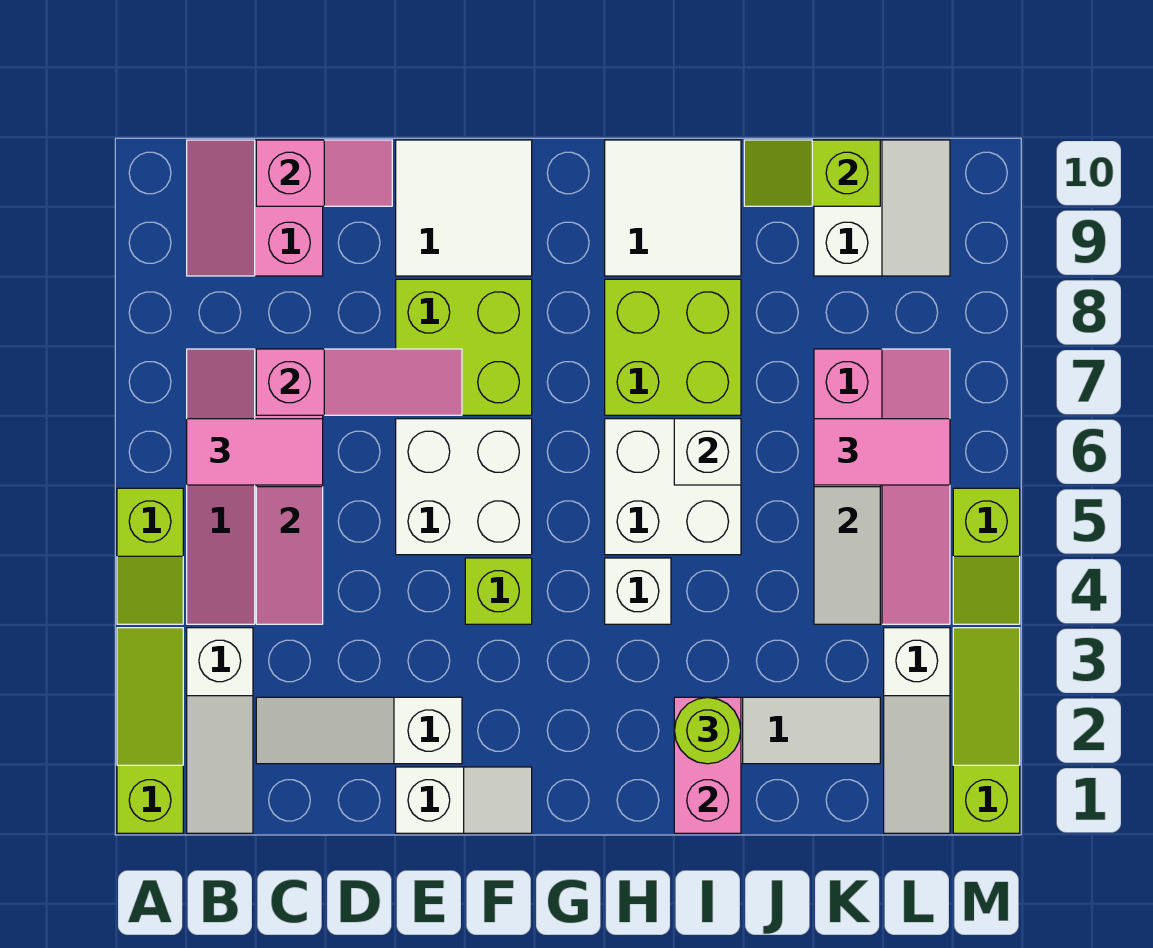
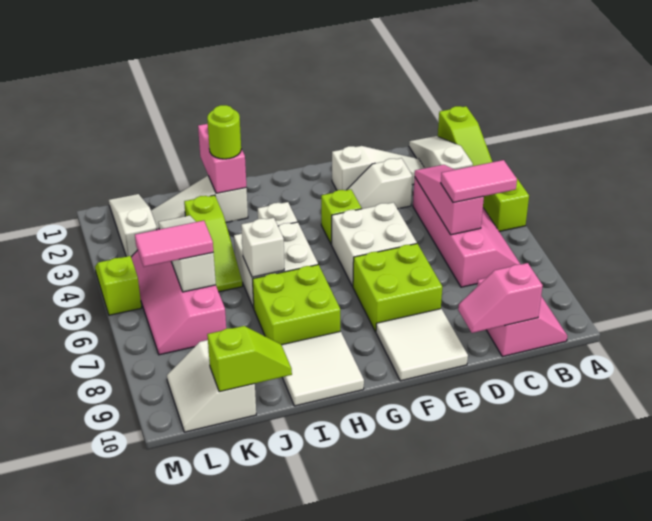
pink 1x3 slope [256,349,462,415] -> none
white 1x2 slope [396,767,532,833] -> white 1x2 slope moved to [347,158,412,209]
lime 1x3 slope [953,628,1020,833] -> lime 1x3 slope moved to [184,195,243,292]

